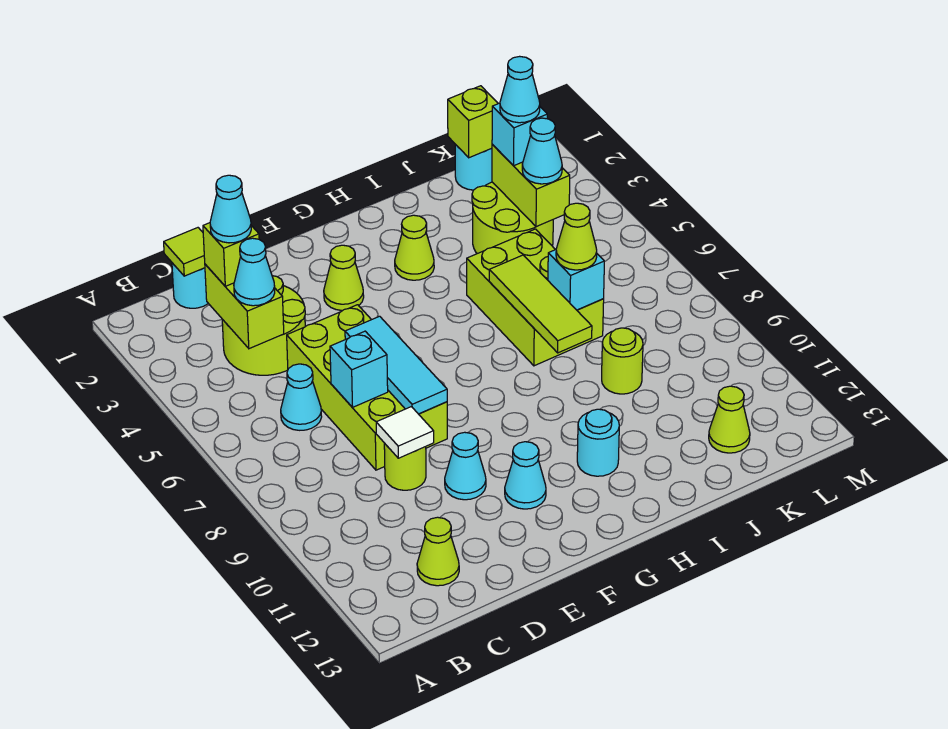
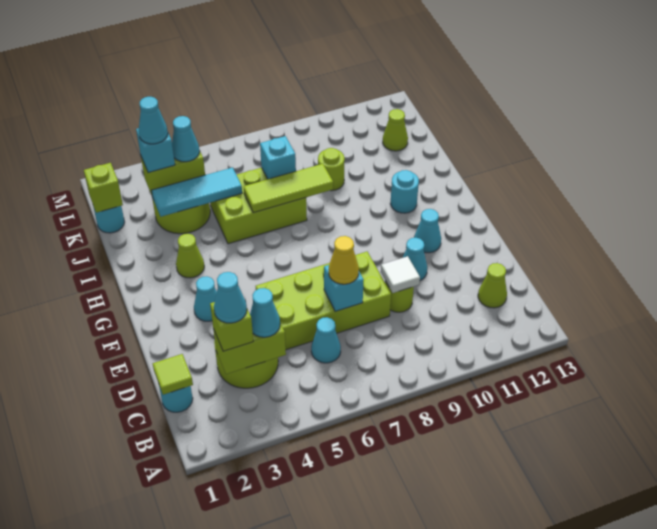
none -> yellow 1x1 cone [329,236,359,284]
cyan 1x3 tile [345,316,447,414] -> cyan 1x3 tile moved to [151,167,242,217]
lime 1x1 cone [324,245,364,311] -> cyan 1x1 cone [194,276,217,321]
lime 1x1 cone [556,203,597,270] -> none

